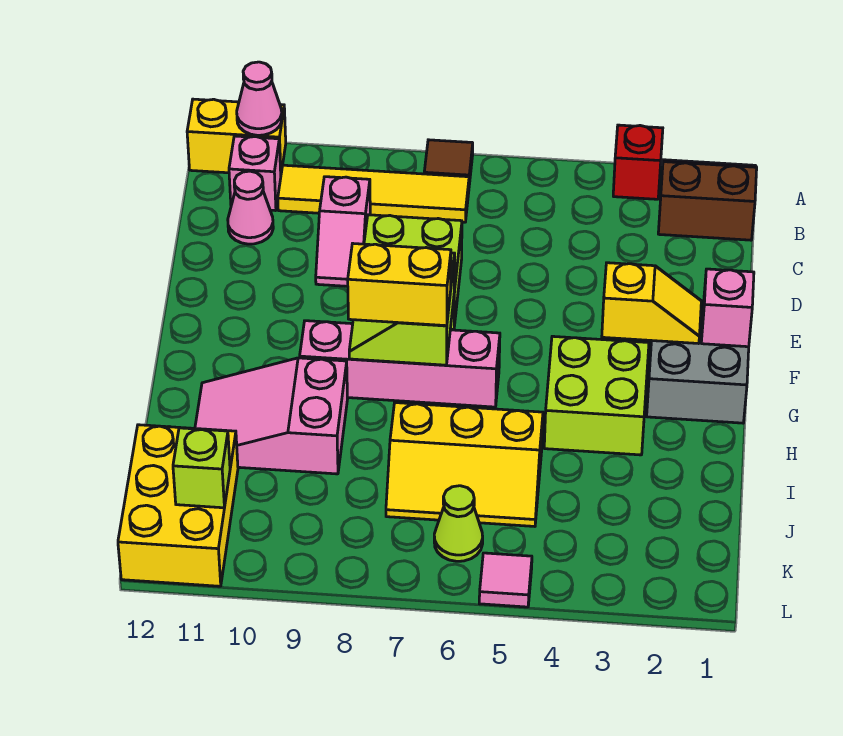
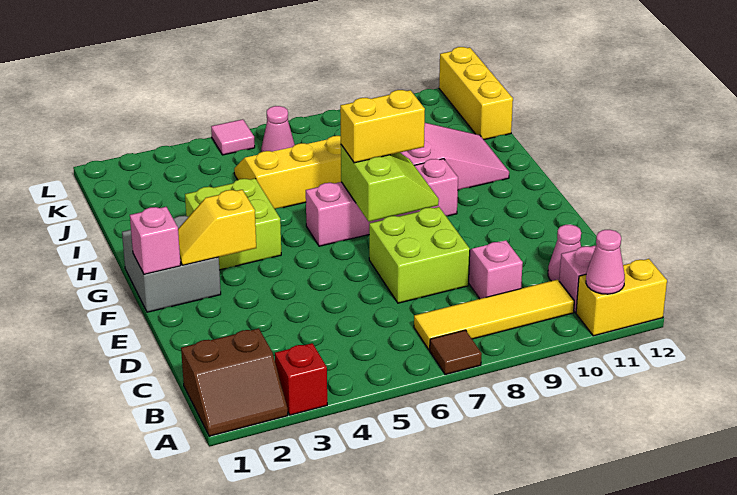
yellow 2x3 brick [118,425,238,586] -> yellow 1x3 brick [439,47,513,140]
lime 1x1 cone [434,486,483,561] -> pink 1x1 cone [261,106,295,152]
lime 1x1 brick [173,428,230,508] -> none

